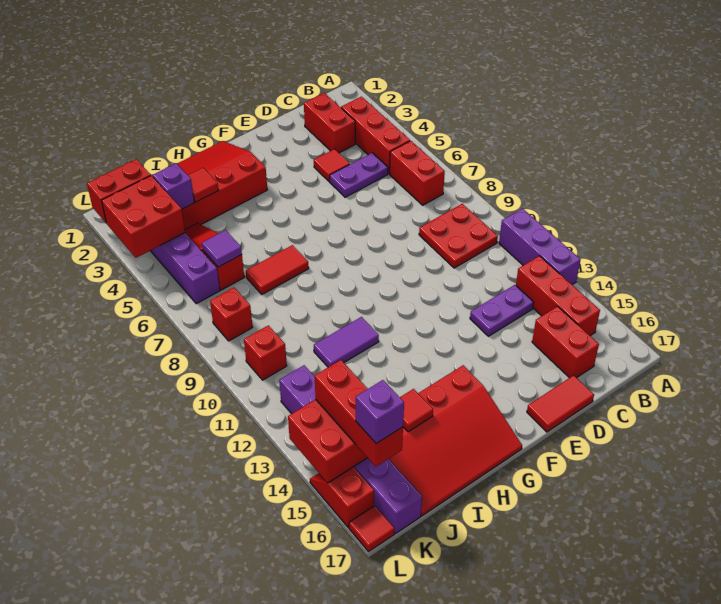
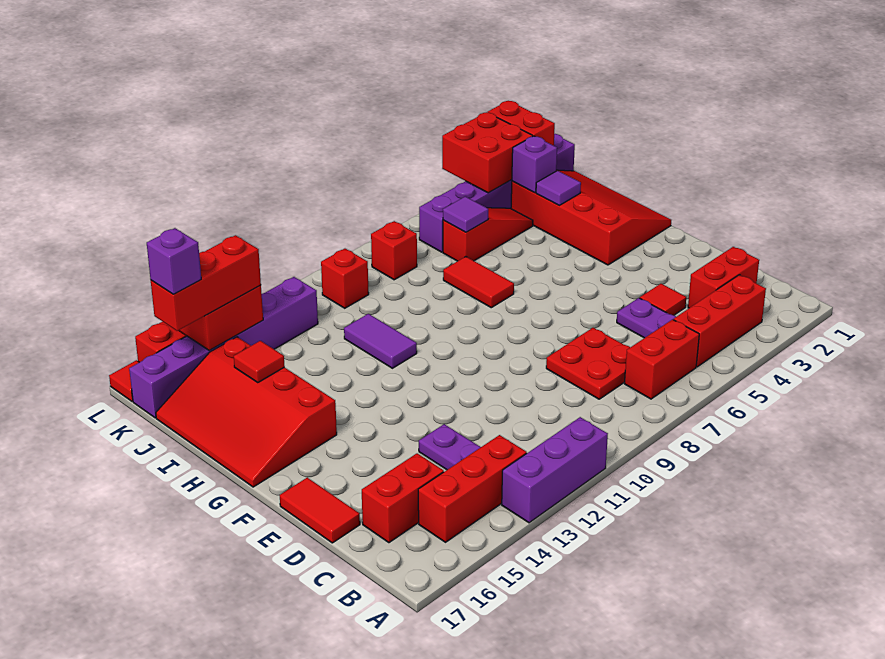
red 2x2 plate [419,204,498,268] -> red 2x2 plate moved to [546,328,630,399]
red 1x1 tile [188,168,219,202] -> purple 1x1 tile [536,171,581,205]

